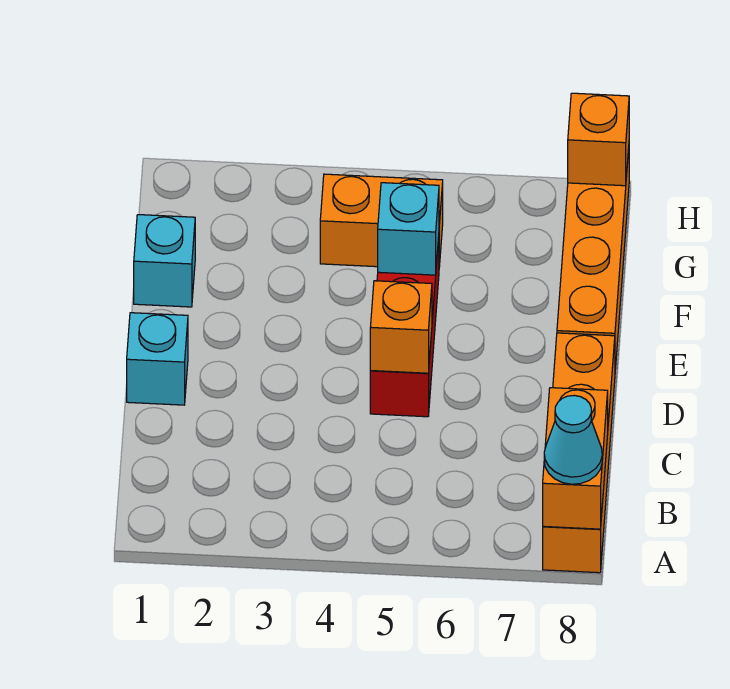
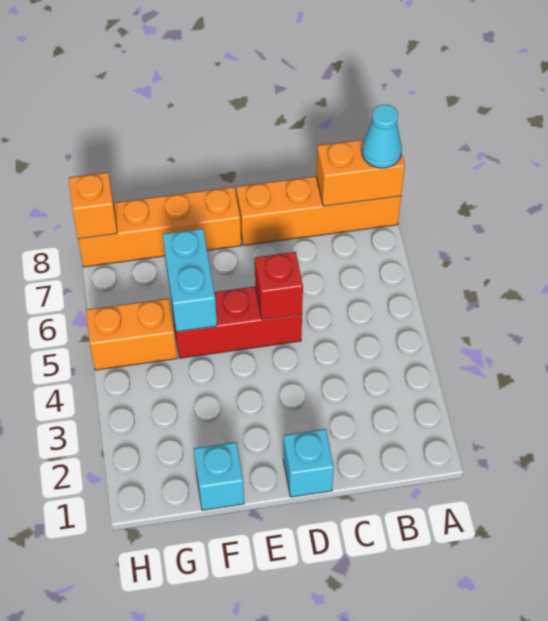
orange 1x1 brick [370,281,432,373] -> red 1x1 brick [255,252,303,320]
cyan 1x1 brick [378,183,439,275] -> cyan 1x2 brick [163,228,217,332]
orange 1x2 brick [320,174,443,267] -> orange 1x2 brick turned to [86,298,177,370]

